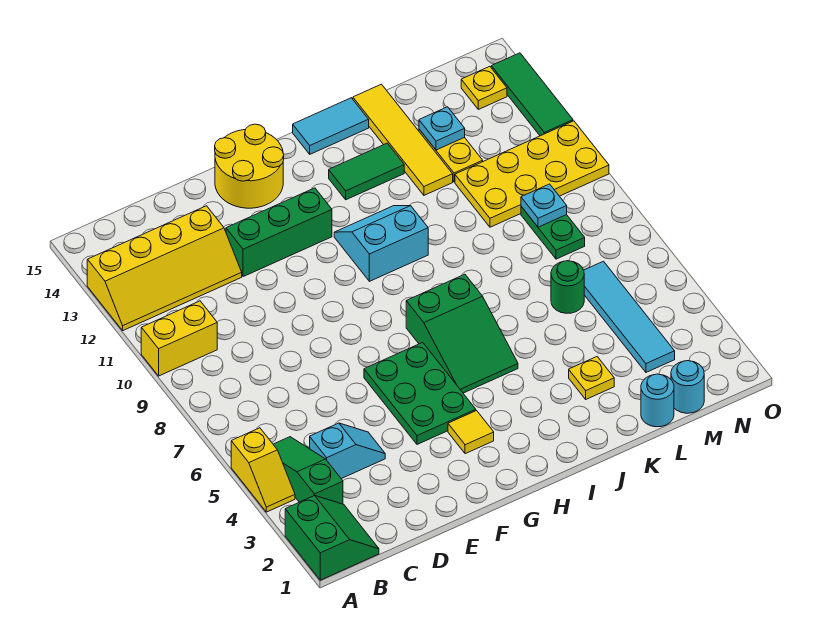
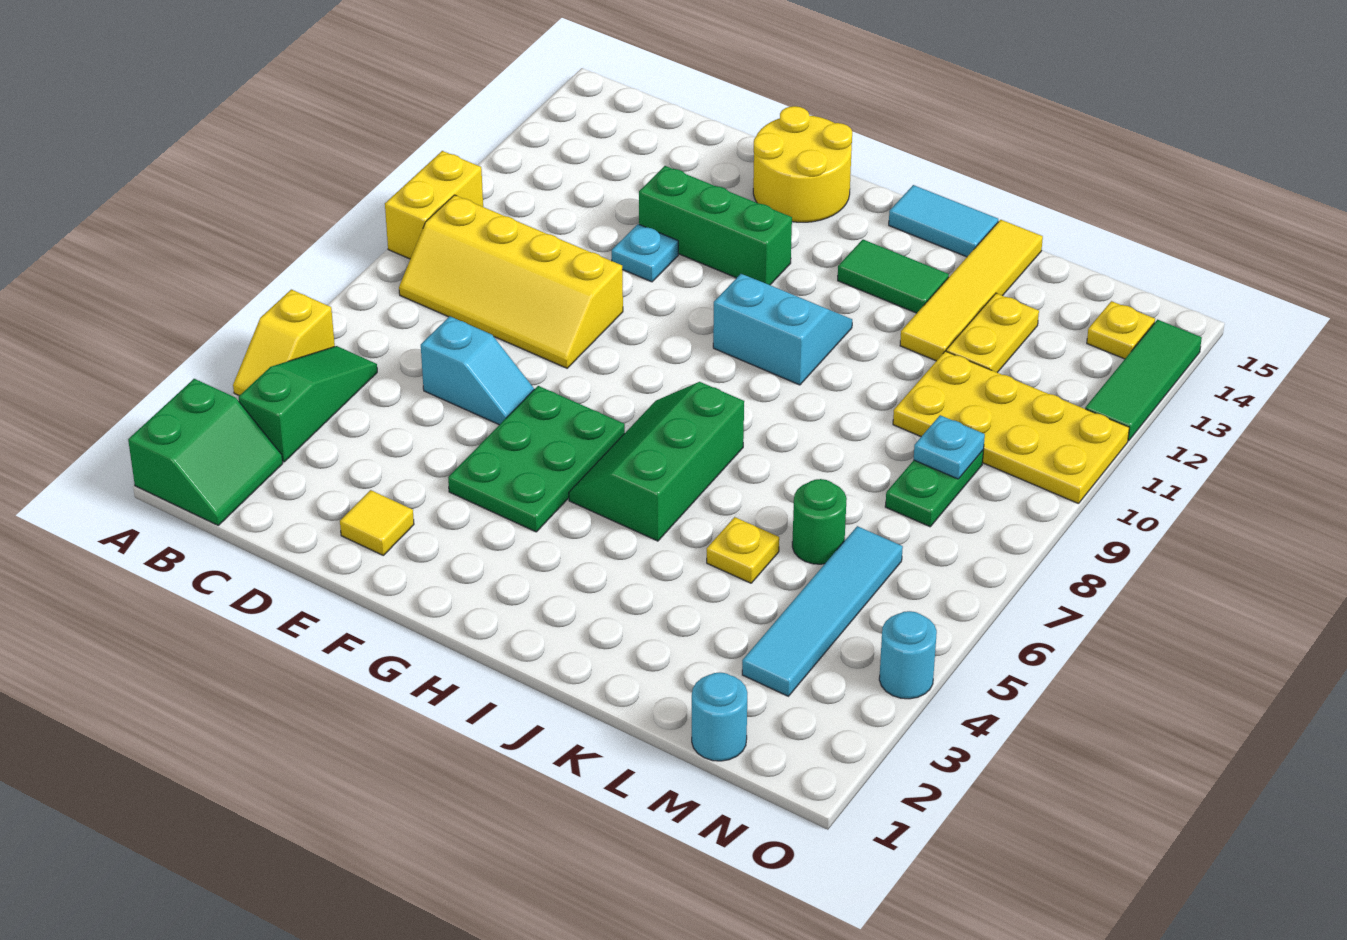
yellow 1x2 brick [141,301,217,376] -> yellow 1x2 brick turned to [385,151,483,259]
yellow 2x4 slope [87,206,242,330] -> yellow 2x4 slope moved to [399,195,623,368]
cyan 1x2 slope [310,423,385,479] -> cyan 1x2 slope moved to [421,316,534,425]
yellow 1x1 tile [448,411,494,454] -> yellow 1x1 tile moved to [340,490,414,555]
green 2x3 slope [406,274,518,393] -> green 2x3 slope turned to [569,382,744,541]
yellow 1x1 plate [569,357,614,399] -> yellow 1x1 plate moved to [707,517,779,583]
cyan 1x1 round brick [641,374,674,427] -> cyan 1x1 round brick moved to [879,611,937,699]
cyan 1x1 plate [419,107,465,150] -> cyan 1x1 plate moved to [612,224,678,282]

